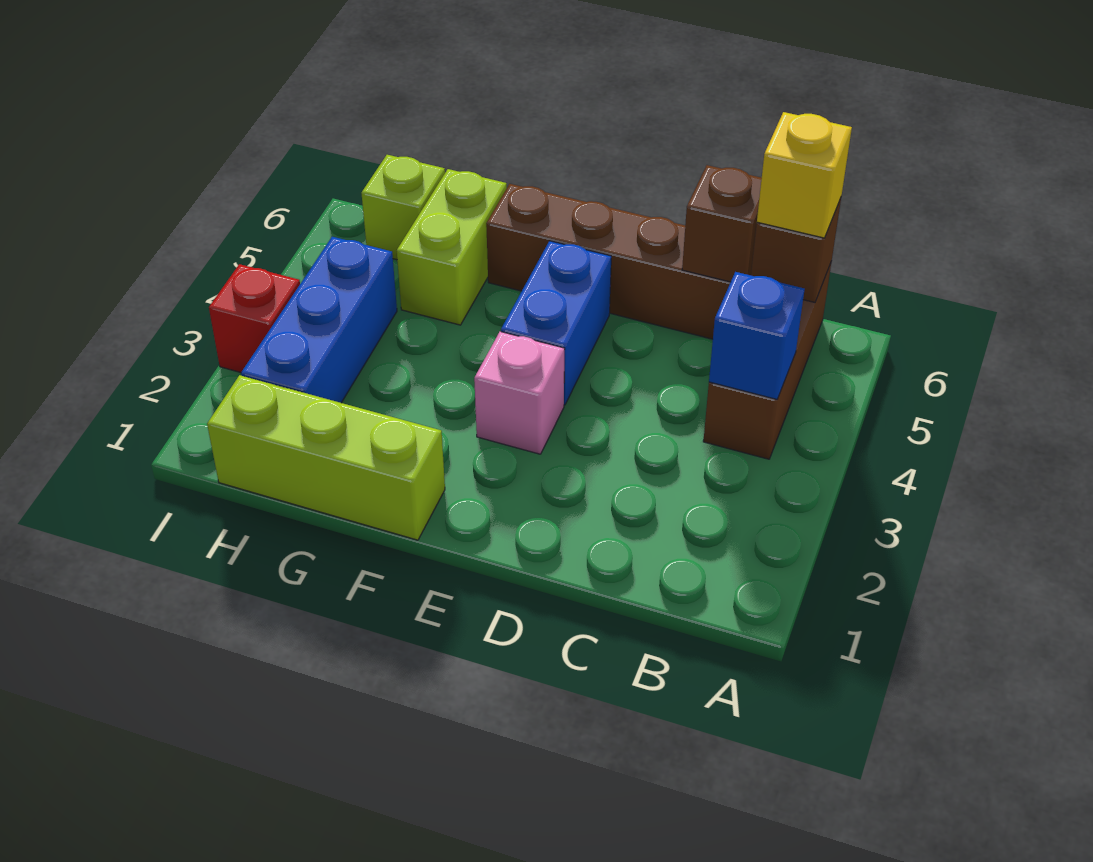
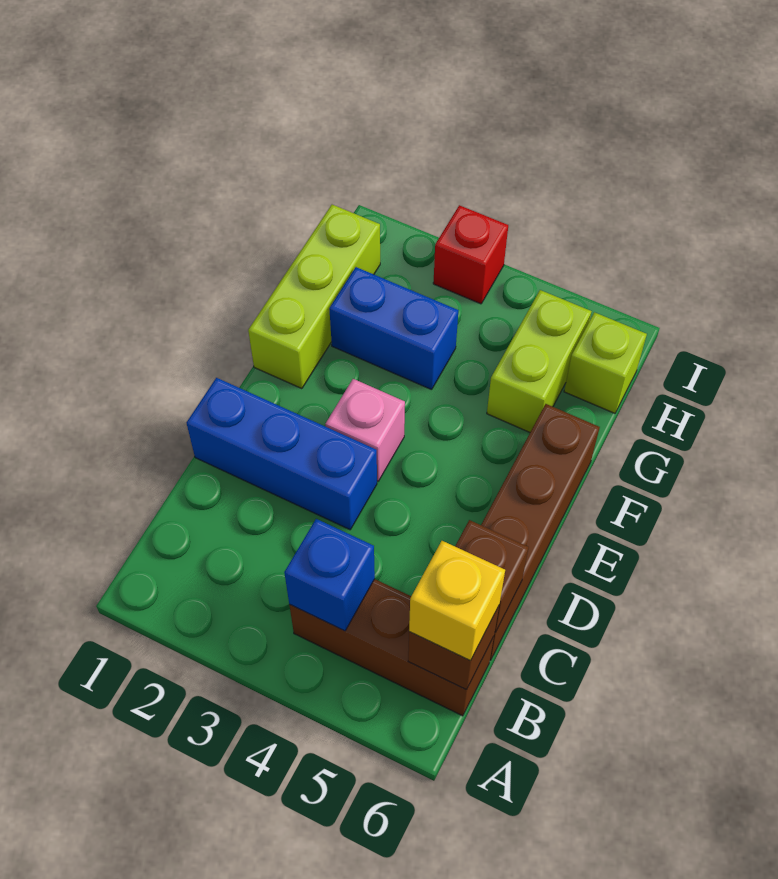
blue 1x2 brick [501,241,611,405] -> blue 1x2 brick moved to [329,267,458,390]
lime 1x2 brick [397,169,507,325] -> lime 1x2 brick turned to [487,290,592,432]
blue 1x3 brick [241,237,397,403] -> blue 1x3 brick moved to [187,378,377,530]

